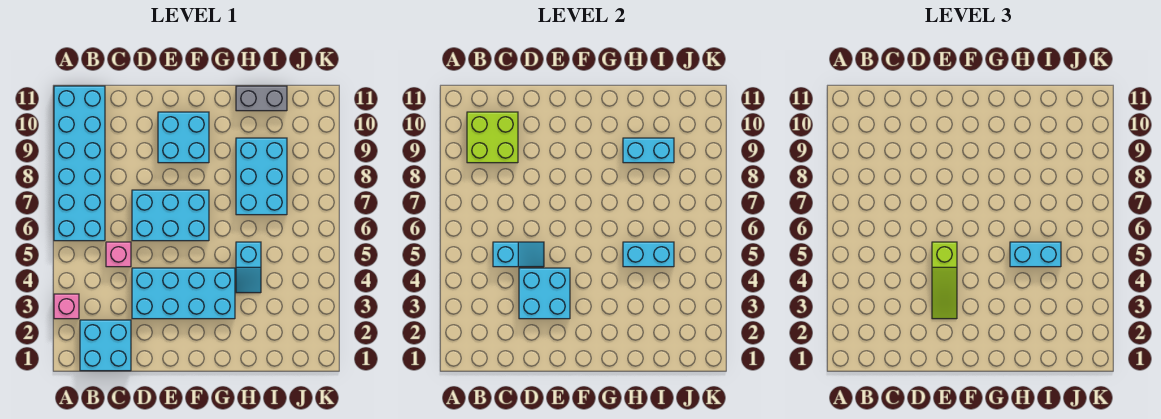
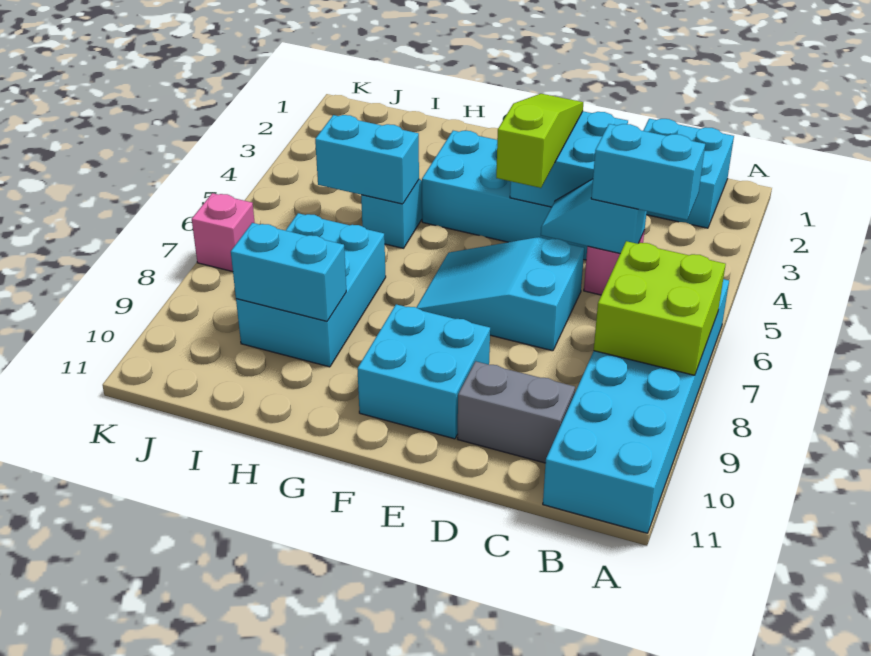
pink 1x1 brick [54,294,79,319] -> pink 1x1 brick moved to [192,193,255,272]
lime 2x2 brick [467,112,518,163] -> lime 2x2 brick moved to [594,241,726,375]
cyan 2x3 brick [132,190,209,241] -> cyan 2x3 slope [416,237,584,351]
cyan 1x2 brick [1010,242,1061,267] -> cyan 1x2 brick moved to [591,124,705,220]
grey 1x2 brick [236,86,287,111] -> grey 1x2 brick moved to [458,361,575,463]

